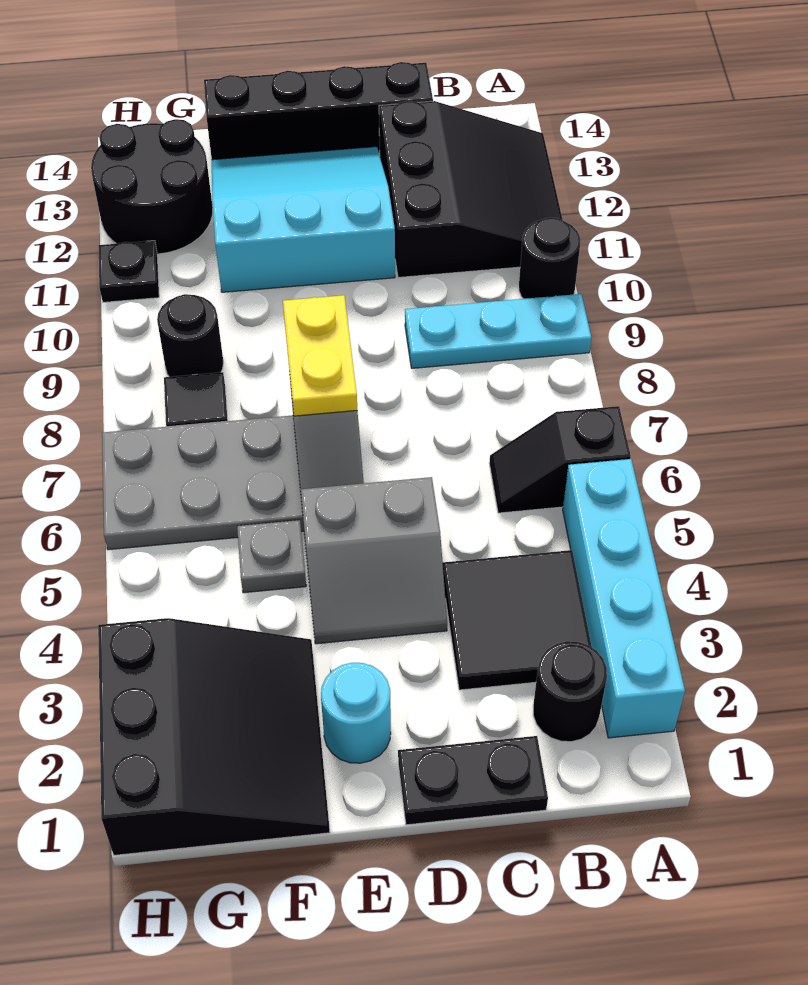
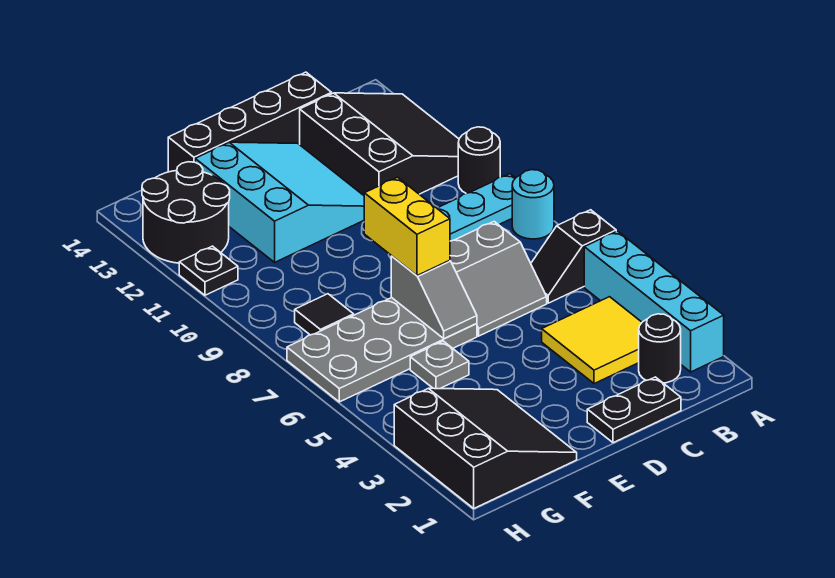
black 2x2 tile [443,550,592,690] -> yellow 2x2 tile [542,297,642,384]
grey 2x2 slope [301,477,447,644] -> grey 2x2 slope moved to [450,222,547,336]
cyan 3x3 slope [212,147,395,292] -> cyan 3x3 slope turned to [195,142,364,262]
cyan 1x1 round brick [321,663,391,763] -> cyan 1x1 round brick moved to [512,170,554,239]
yellow 1x2 plate [283,295,357,416] -> yellow 1x2 brick [364,177,450,276]
black 1x1 round brick [157,294,223,377] -> none

